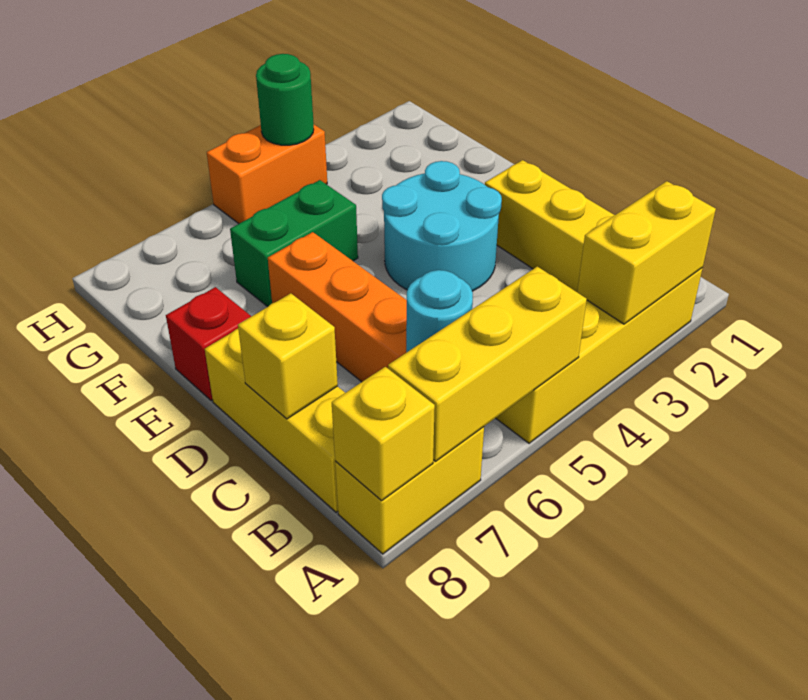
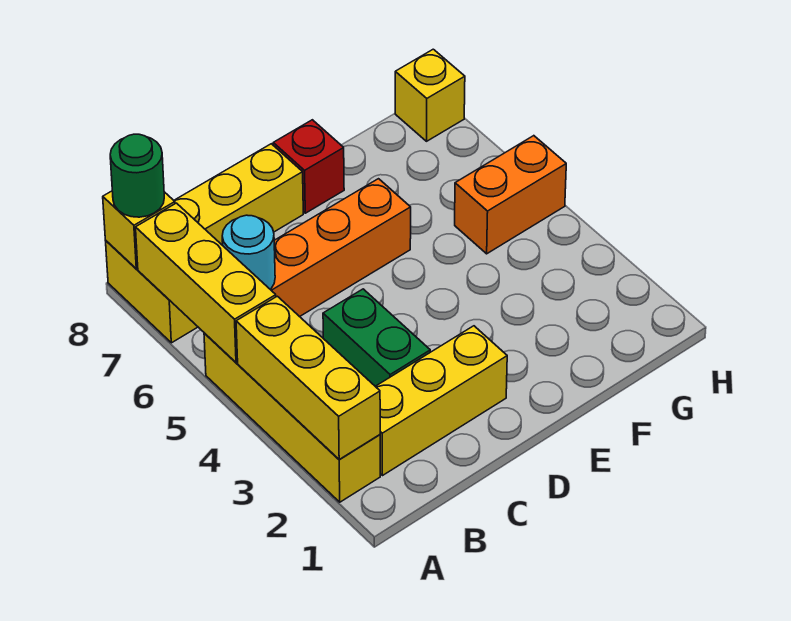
yellow 1x2 brick [577,181,716,324] -> yellow 1x3 brick [236,296,380,460]
yellow 1x1 brick [238,293,338,419] -> yellow 1x1 brick moved to [395,49,465,141]
cyan 2x2 round brick [382,161,502,291] -> none
green 1x2 brick [230,180,358,307] -> green 1x2 brick moved to [323,289,430,386]
orange 1x2 brick [207,125,327,224] -> orange 1x2 brick turned to [455,136,566,254]
green 1x1 round brick [256,54,314,145] -> green 1x1 round brick moved to [110,134,164,217]

